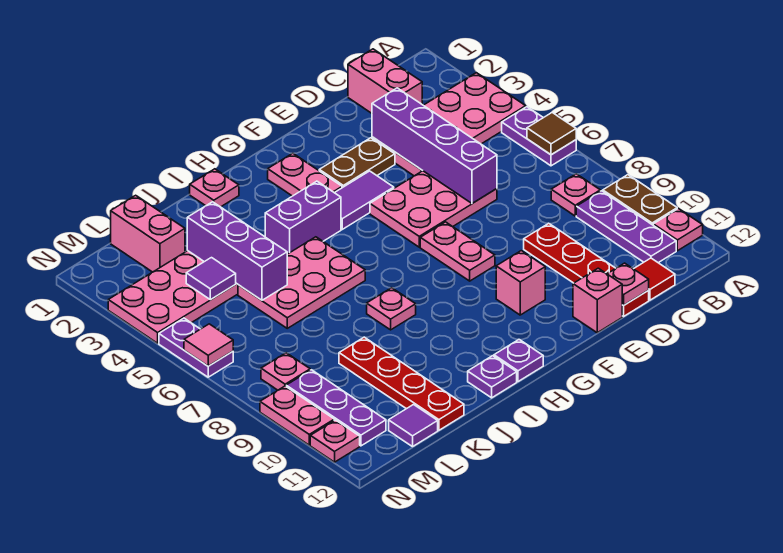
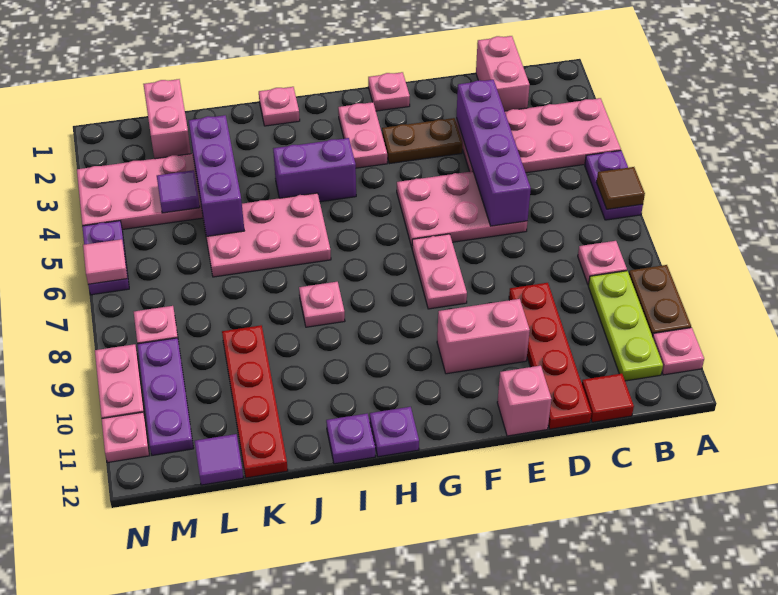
purple 1x3 plate [576,191,676,263] -> lime 1x3 plate [588,271,663,381]
pink 1x1 plate [608,263,649,305] -> pink 1x1 plate moved to [368,72,410,111]
purple 1x2 tile [335,171,394,229] -> none
pink 1x1 brick [496,251,545,315] -> pink 1x2 brick [437,299,530,374]

